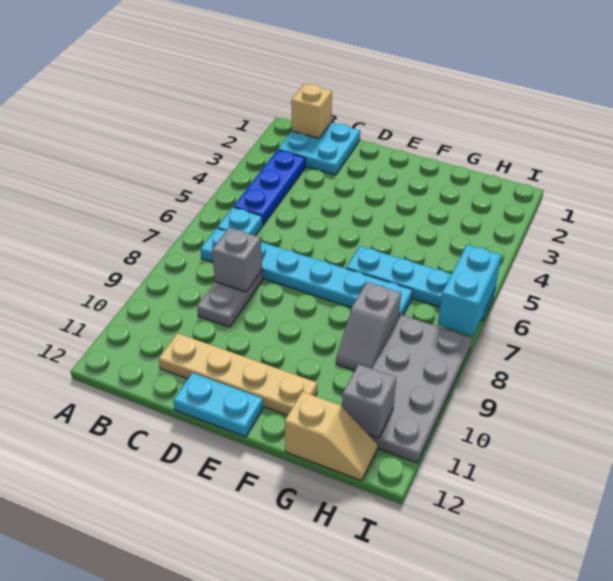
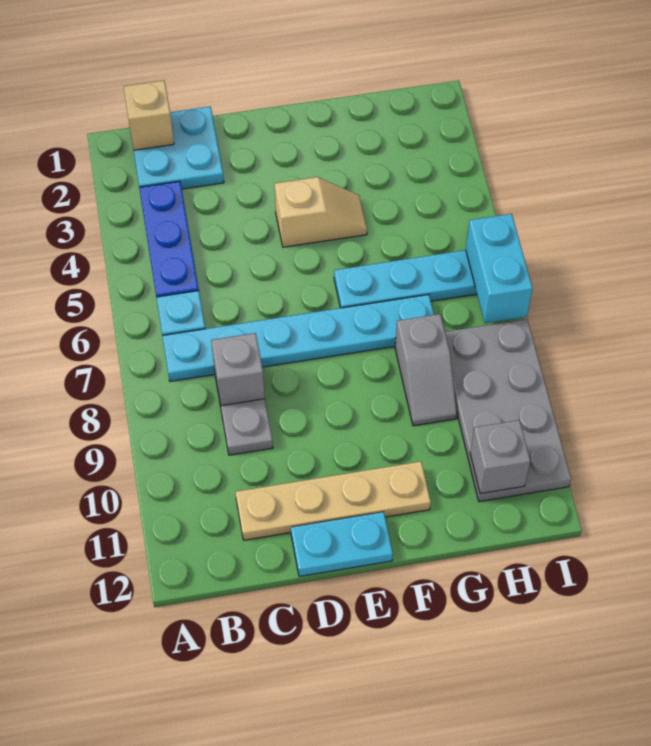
tan 1x2 slope [284,392,378,481] -> tan 1x2 slope moved to [275,177,367,247]

